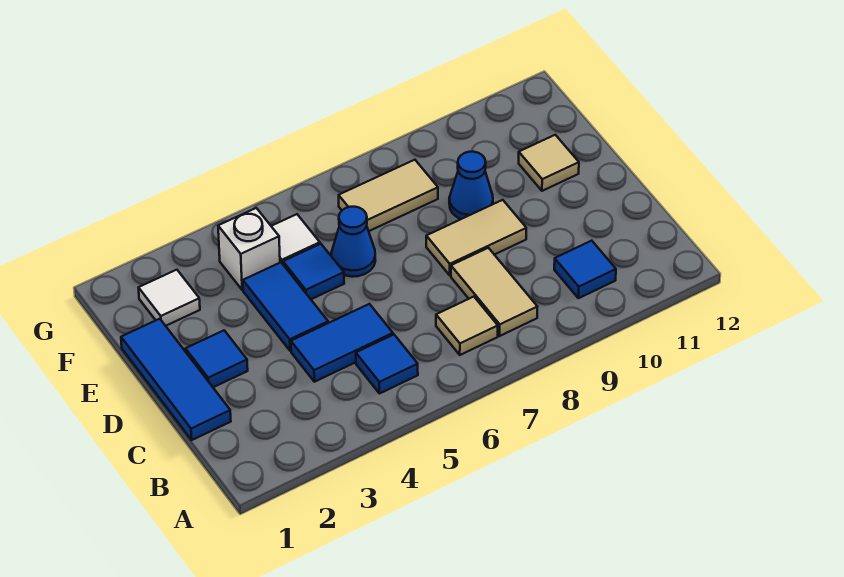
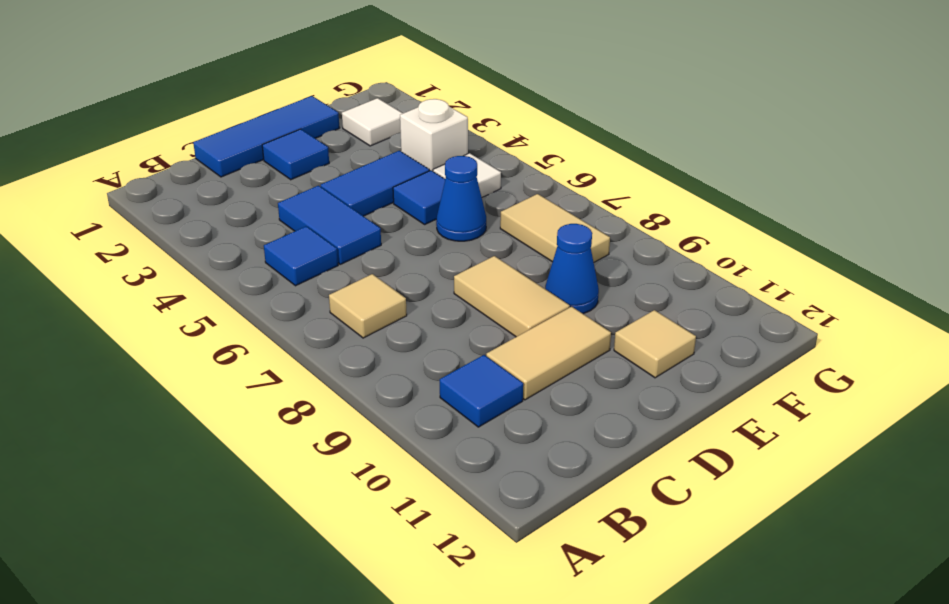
tan 1x2 tile [451,248,537,336] -> tan 1x2 tile moved to [486,307,611,400]

